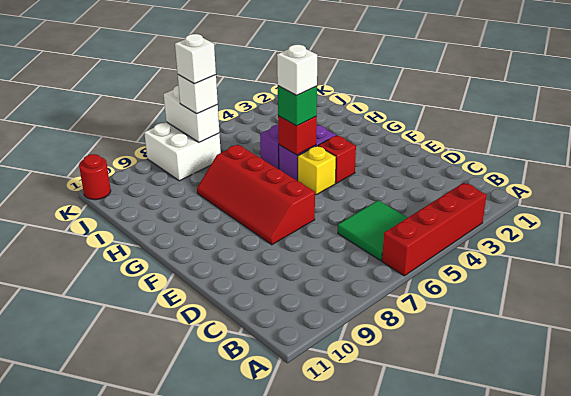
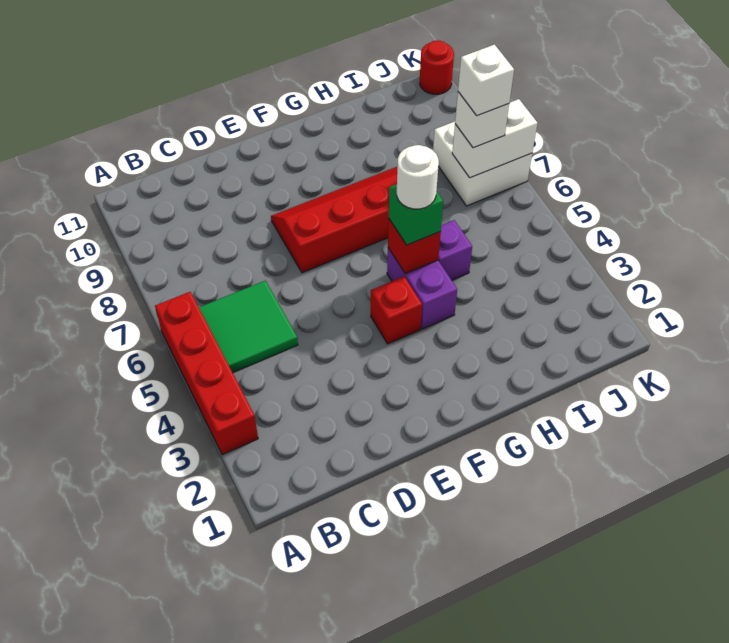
yellow 1x1 brick [298,146,336,195] -> none
white 1x1 brick [277,45,317,95] -> white 1x1 round brick [397,145,439,209]

